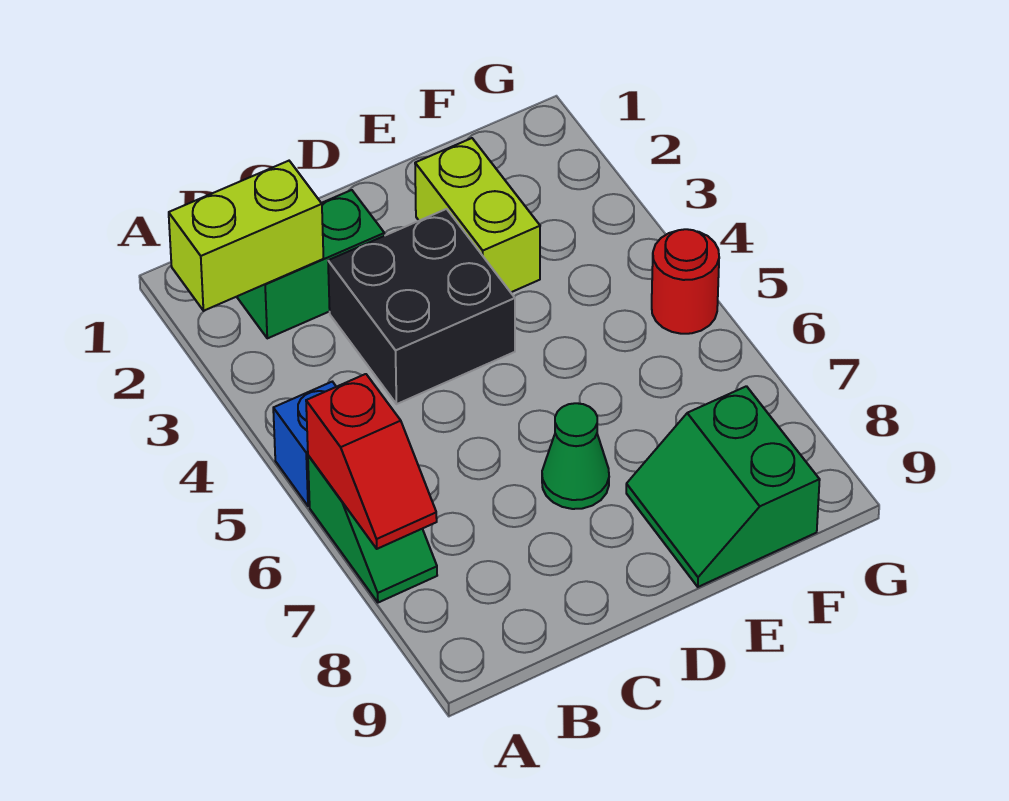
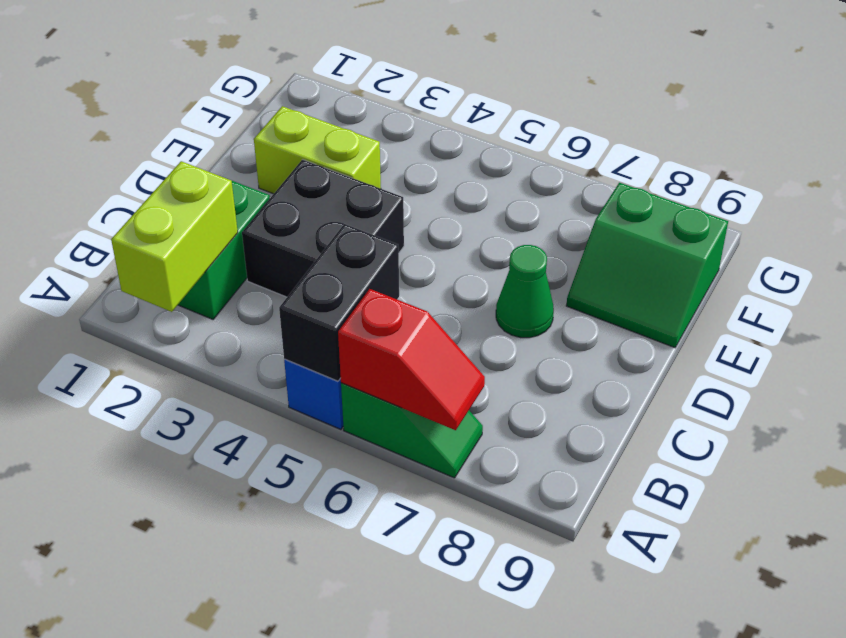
none -> black 1x2 brick [279,224,399,381]
red 1x1 round brick [652,229,719,334] -> none

